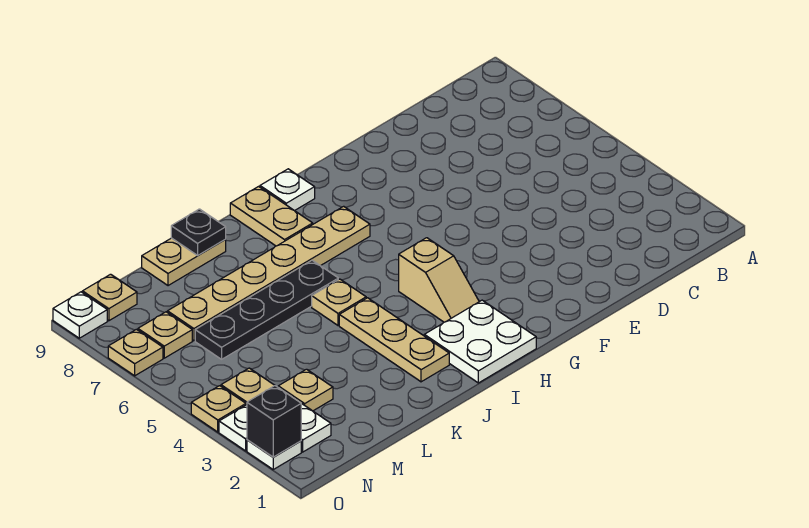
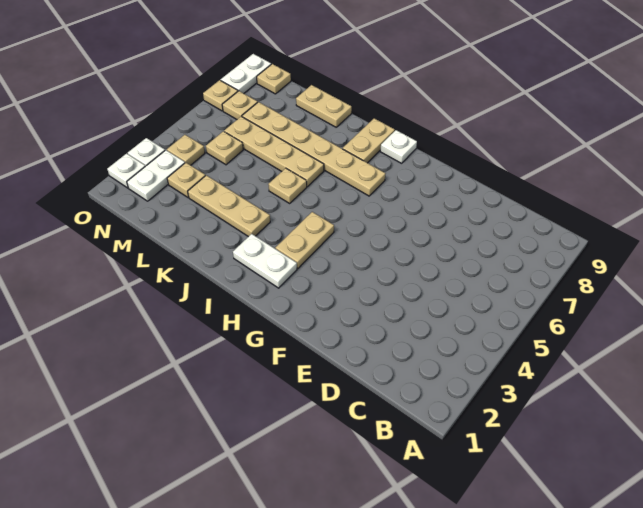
white 2x2 plate [424,300,536,383] -> white 1x2 plate [233,234,297,288]
tan 1x2 slope [399,238,479,322] -> tan 1x2 plate [276,212,334,268]
tan 1x3 plate [339,298,449,382] -> tan 1x3 plate turned to [188,175,270,237]
black 1x4 plate [195,260,339,359] -> tan 1x4 plate [224,116,324,186]
black 1x1 plate [171,209,226,255] -> none
black 1x1 brick [247,386,301,457] -> none
tan 1x1 plate [191,386,246,432] -> tan 1x1 plate moved to [206,131,243,165]
white 1x1 plate [53,292,107,338] -> white 1x2 plate [221,54,271,93]

